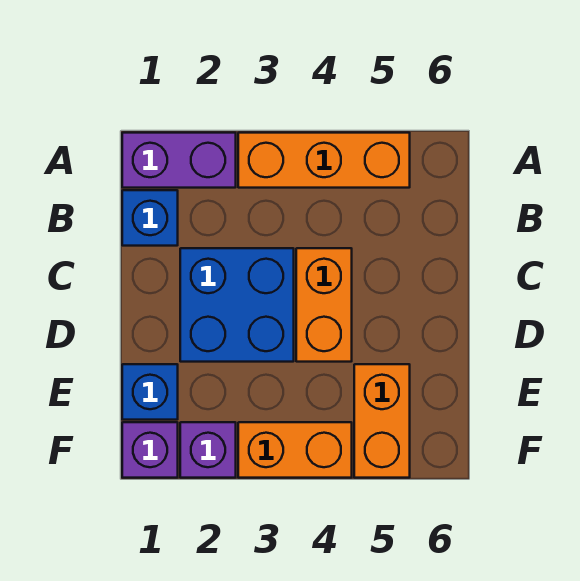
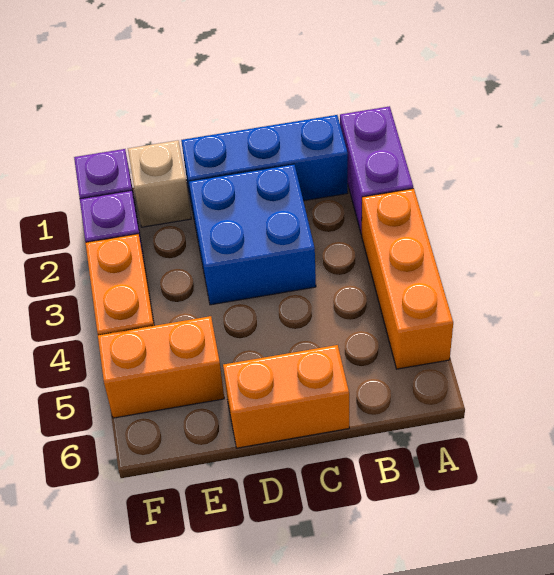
blue 1x1 brick [122,190,178,246] -> blue 1x3 brick [181,115,348,211]
orange 1x2 brick [296,248,352,362] -> orange 1x2 brick moved to [223,345,349,448]
blue 1x1 brick [122,364,178,420] -> tan 1x1 brick [128,140,191,227]

